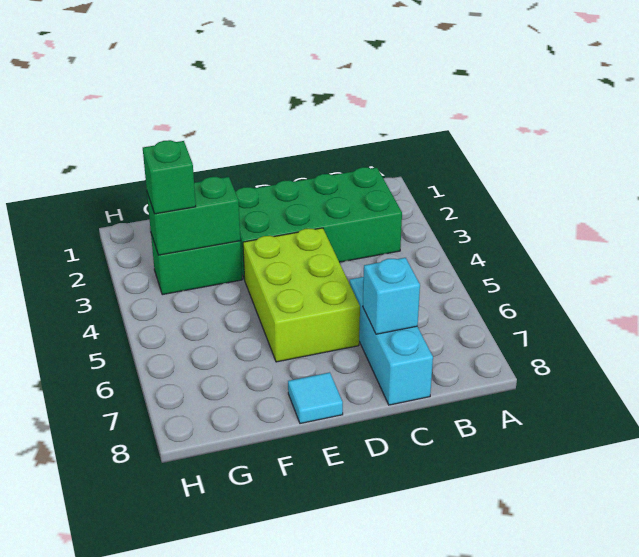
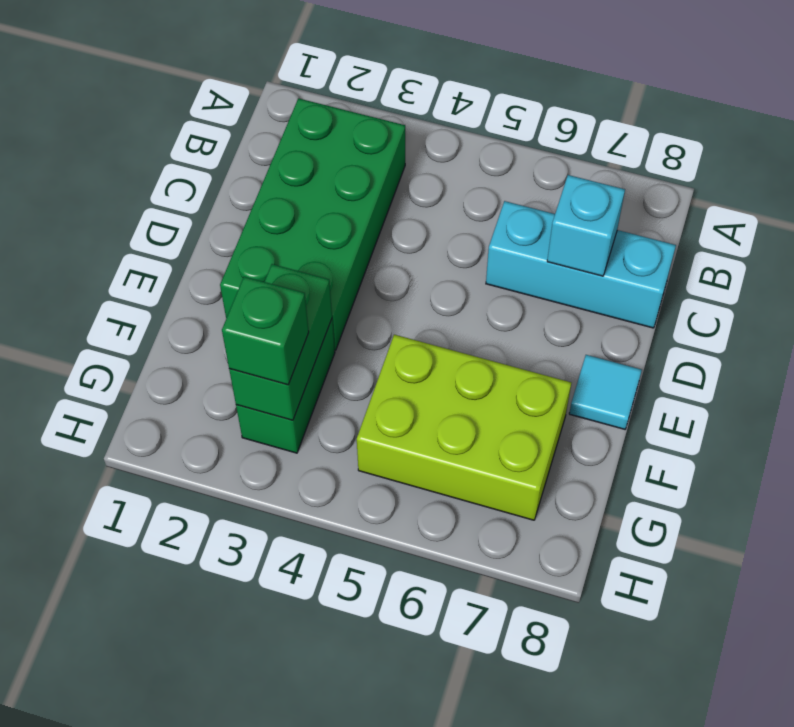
lime 2x3 brick [243,228,360,362] -> lime 2x3 brick moved to [357,335,571,520]

